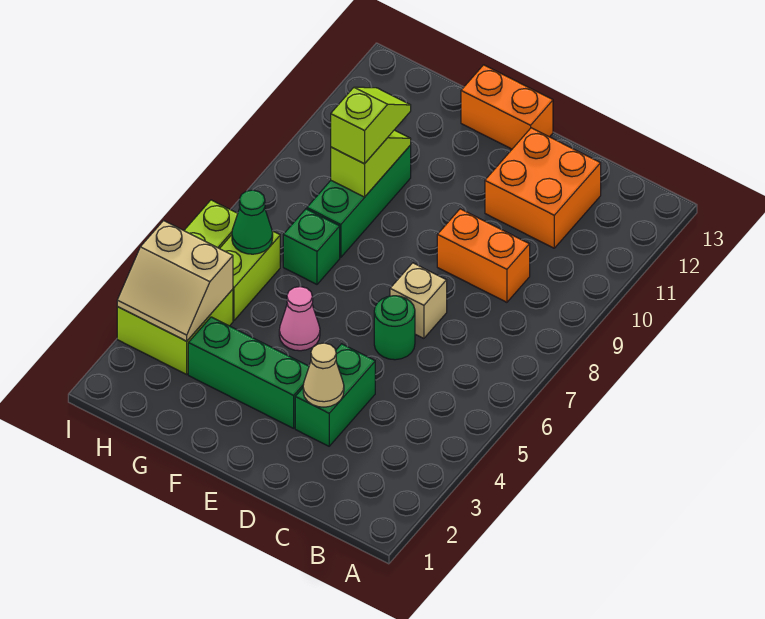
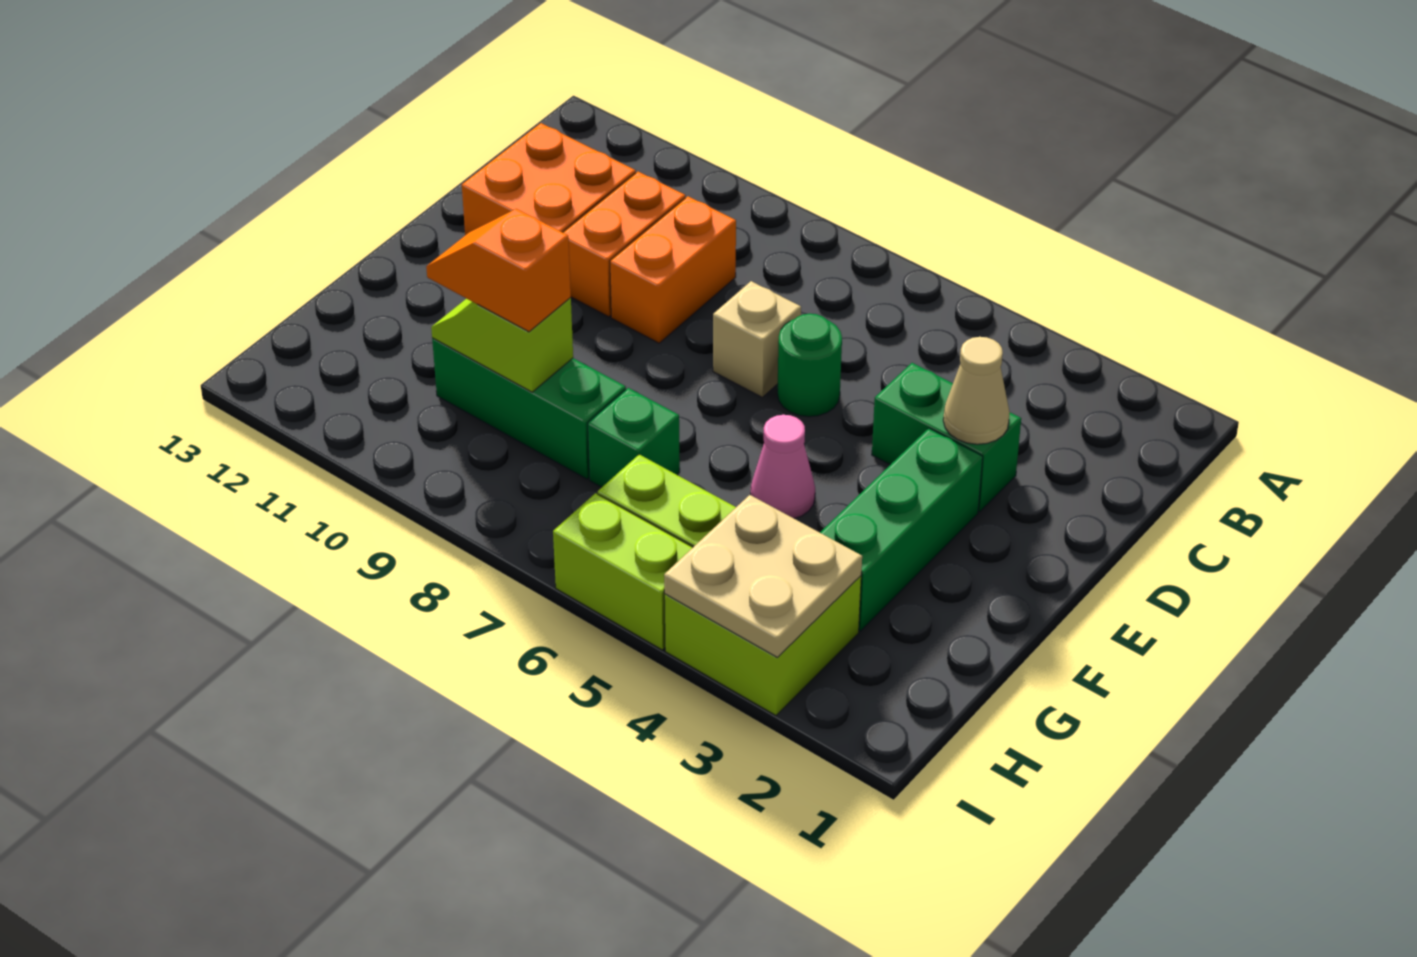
orange 1x2 brick [461,65,553,149] -> orange 1x2 brick moved to [563,172,685,317]
lime 1x2 slope [331,87,411,164] -> orange 1x2 slope [426,209,571,332]
tan 2x2 slope [117,221,233,341] -> tan 2x2 plate [664,495,862,657]
green 1x1 cone [232,190,273,254] -> none

